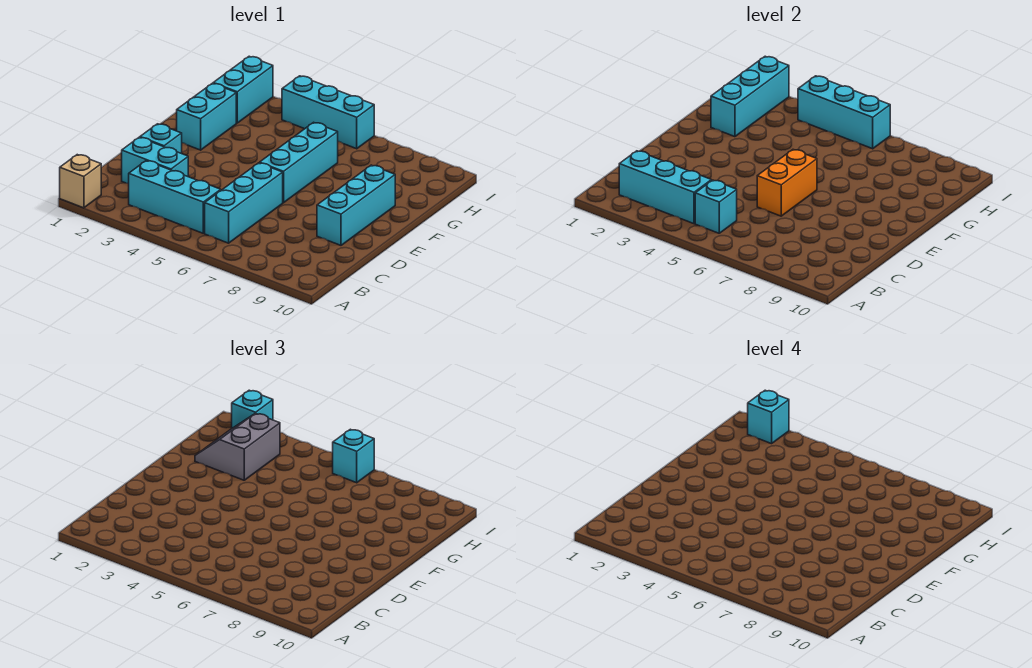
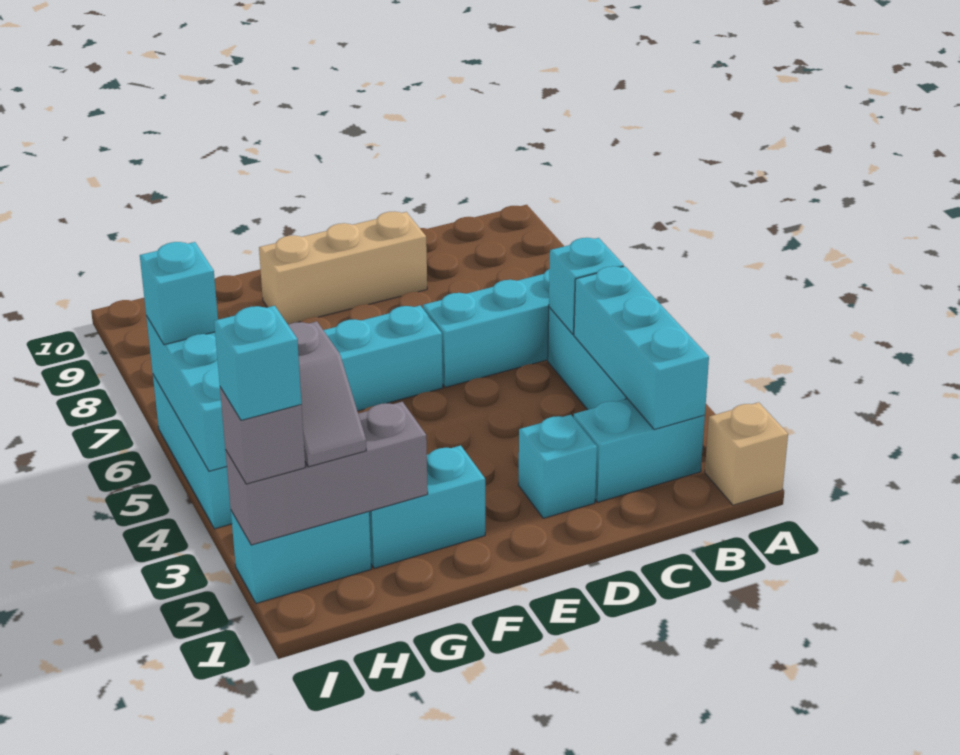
cyan 1x2 brick [122,137,188,184] -> cyan 1x2 brick turned to [573,399,705,502]
orange 1x2 brick [757,150,817,216] -> none
cyan 1x3 brick [317,165,395,245] -> tan 1x3 brick [259,212,427,324]
cyan 1x3 brick [711,56,789,137] -> grey 1x3 brick [225,402,428,545]
grey 2x2 slope [195,413,280,480] -> grey 1x2 slope [288,322,366,467]
cyan 1x1 brick [232,390,273,428] -> grey 1x1 brick [220,387,305,484]

